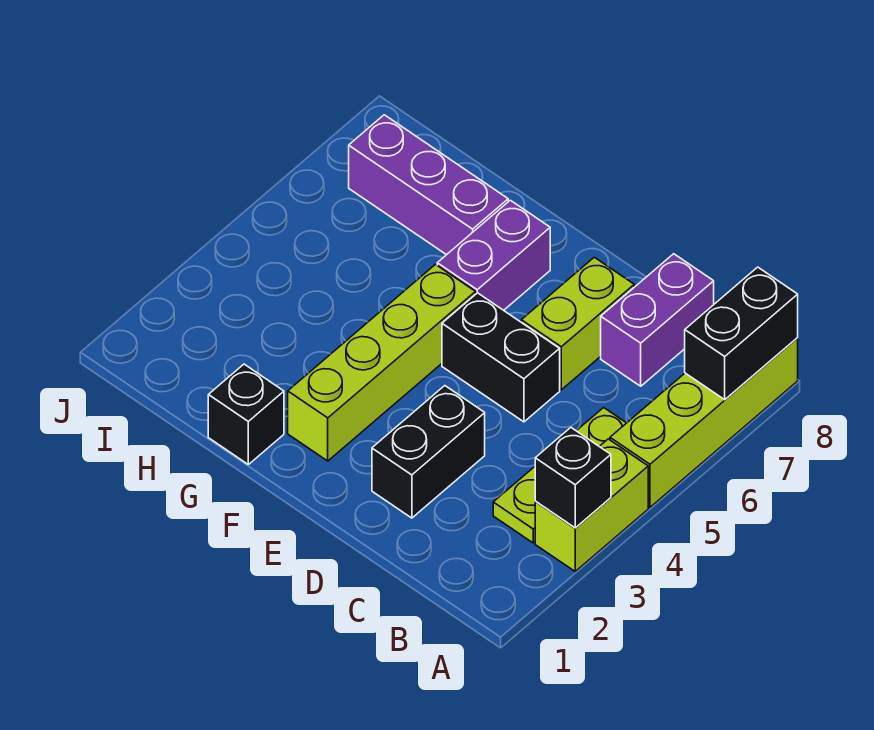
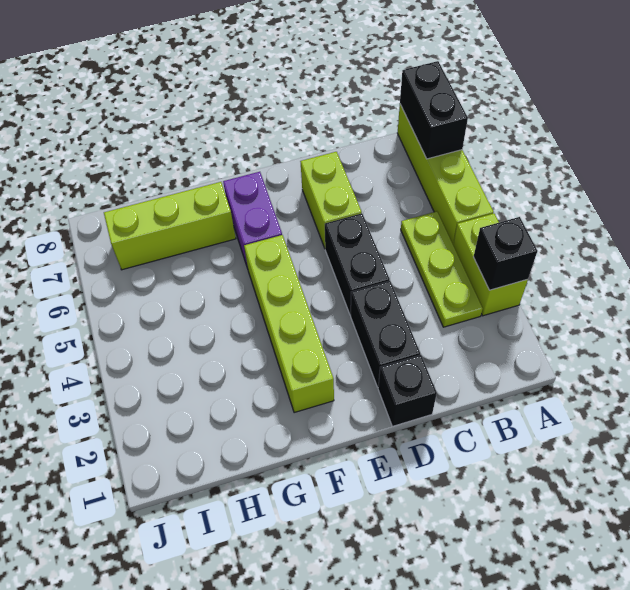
purple 1x2 brick [601,254,714,386] -> none
black 1x2 brick [442,293,560,422] -> black 1x2 brick turned to [325,213,390,315]
black 1x1 brick [208,364,284,464] -> black 1x1 brick moved to [378,355,437,426]
purple 1x3 brick [349,115,508,255] -> lime 1x3 brick [104,182,236,270]

